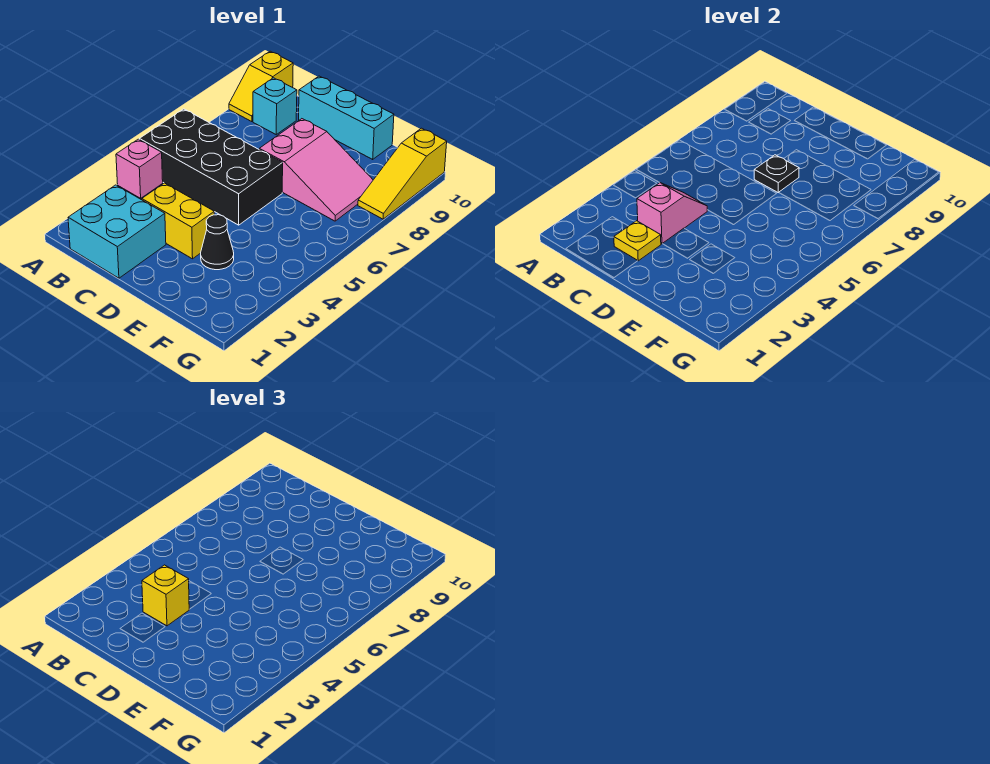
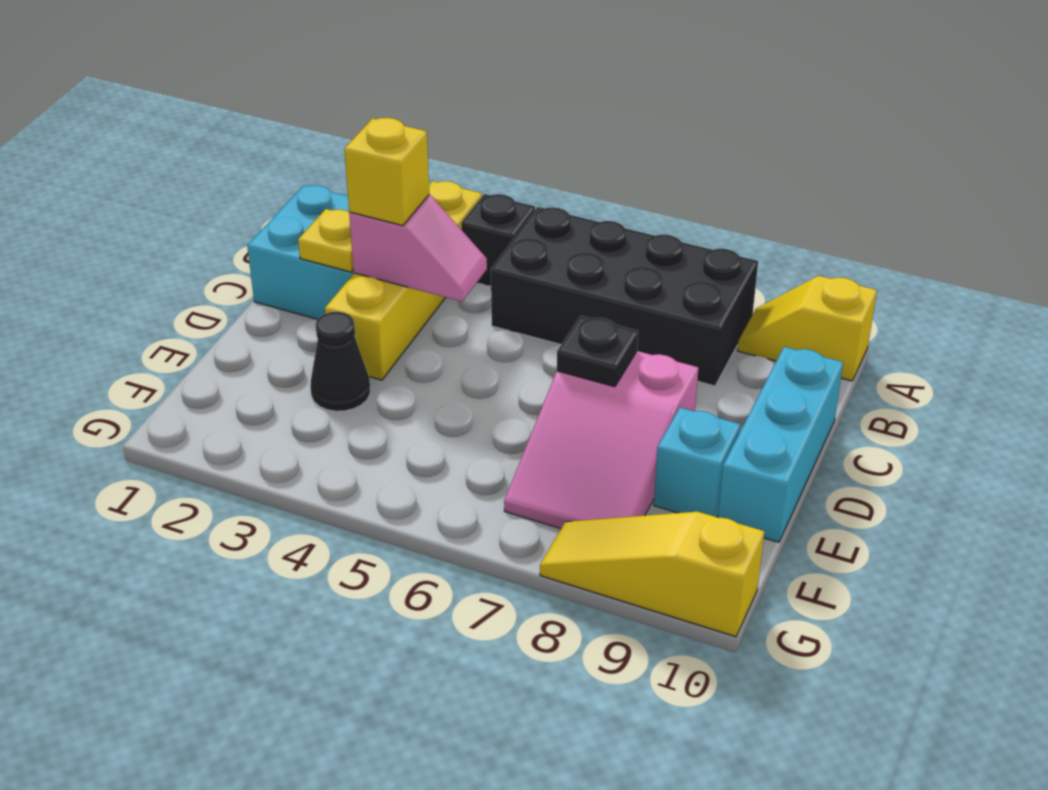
pink 1x1 brick [116,139,163,198] -> black 1x1 brick [461,194,535,286]
black 2x4 brick [139,109,283,225] -> black 2x4 brick turned to [491,207,758,386]
cyan 1x1 brick [253,78,297,134] -> cyan 1x1 brick moved to [654,408,740,517]
yellow 1x2 brick [142,183,214,259] -> yellow 1x4 brick [325,181,482,380]

